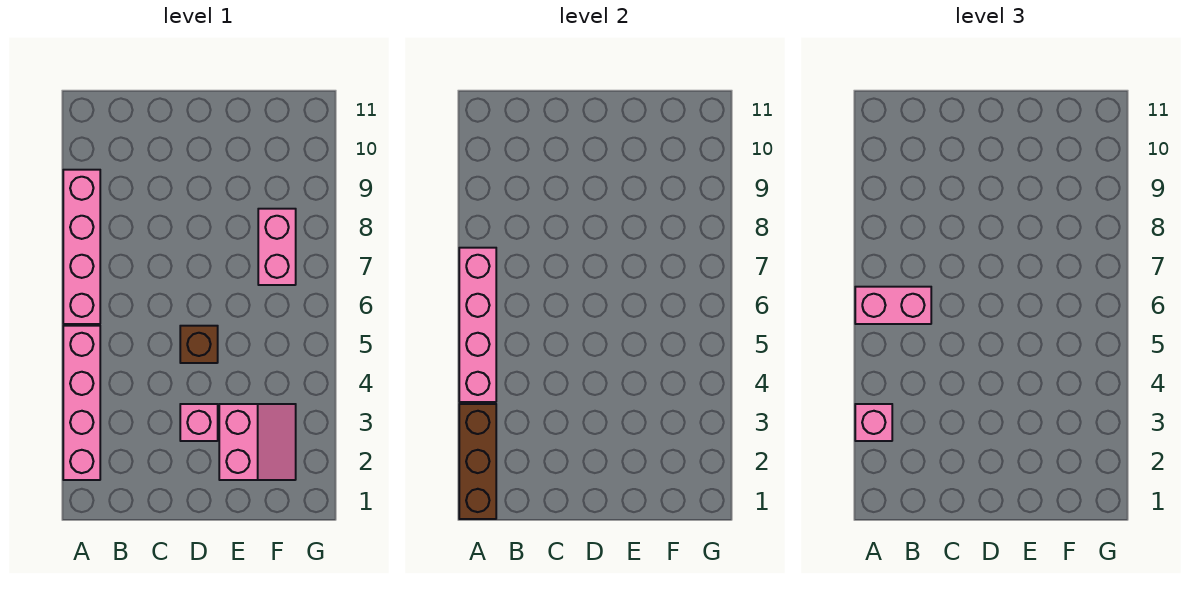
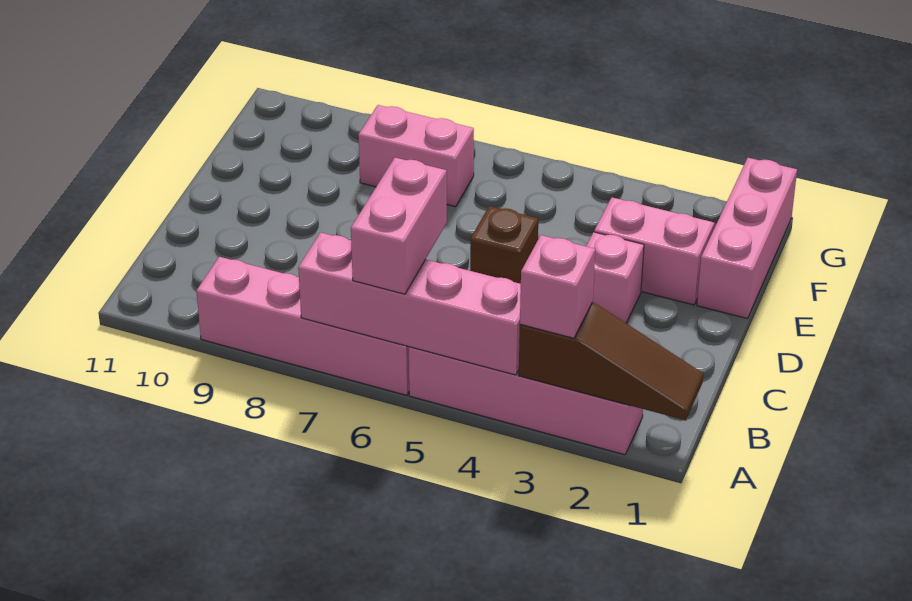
brown 1x3 brick [459,404,496,519] -> brown 1x3 slope [519,302,703,420]
none -> pink 1x3 brick [697,158,797,319]

